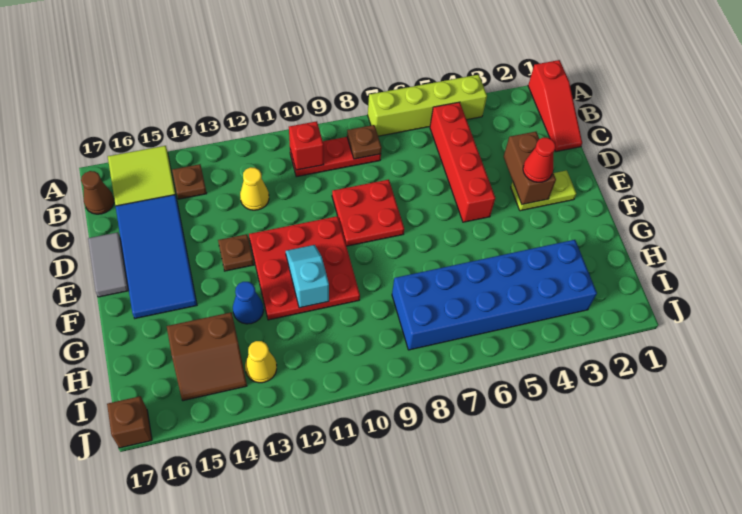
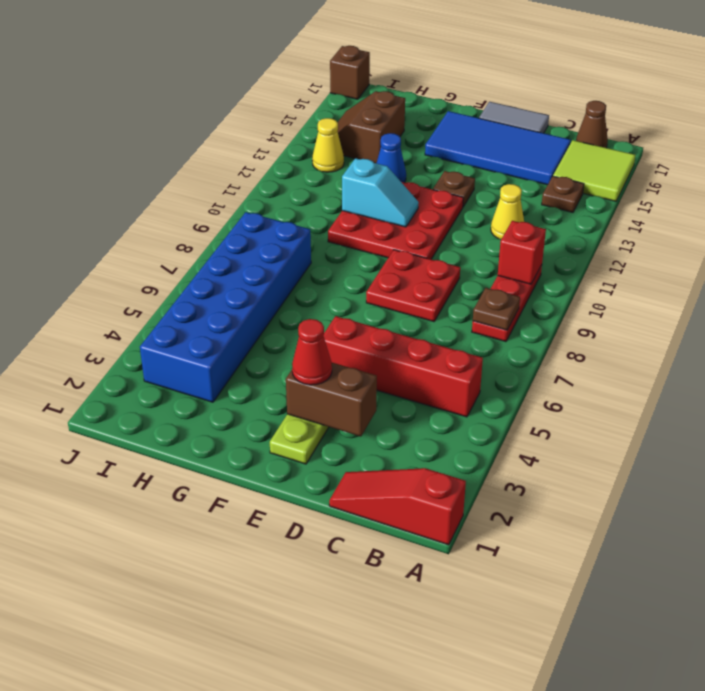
lime 1x4 brick [368,75,487,136] -> none

